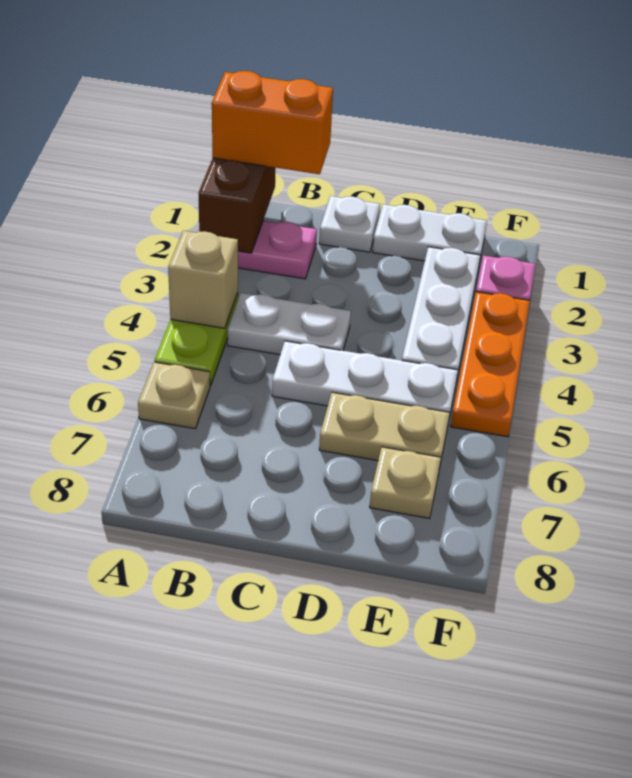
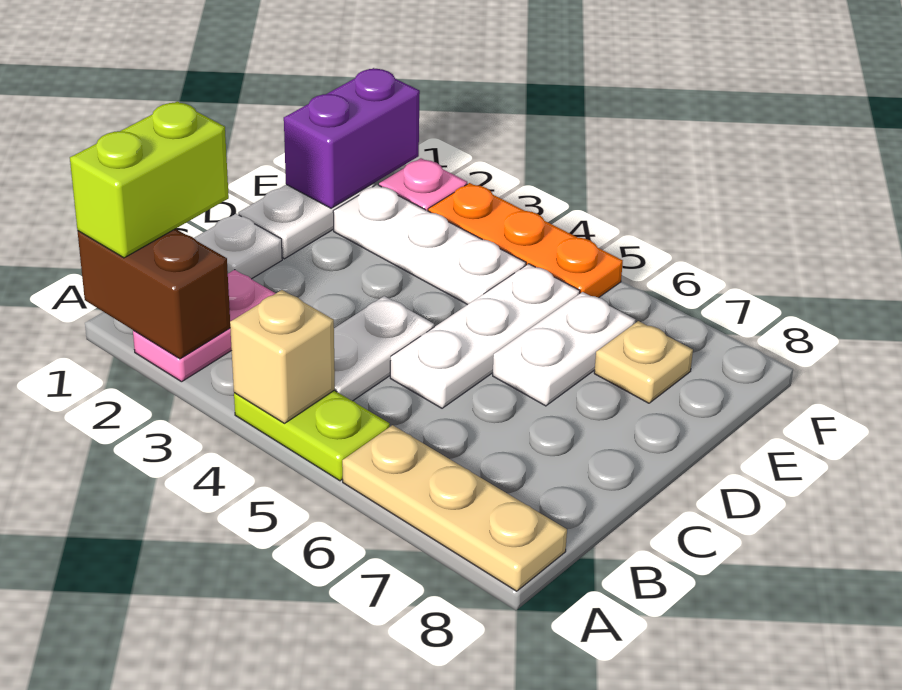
orange 1x2 brick [212,71,333,174] -> lime 1x2 brick [70,101,229,258]
tan 1x1 plate [138,362,210,429] -> tan 1x3 plate [342,425,567,591]
tan 1x2 plate [319,392,450,464] -> white 1x2 plate [493,292,635,406]
none -> purple 1x2 brick [284,68,420,208]

